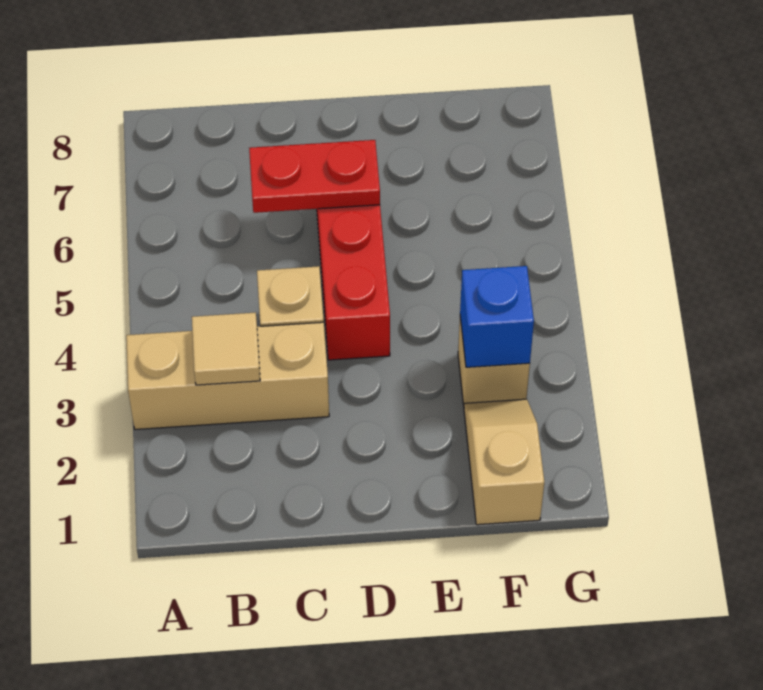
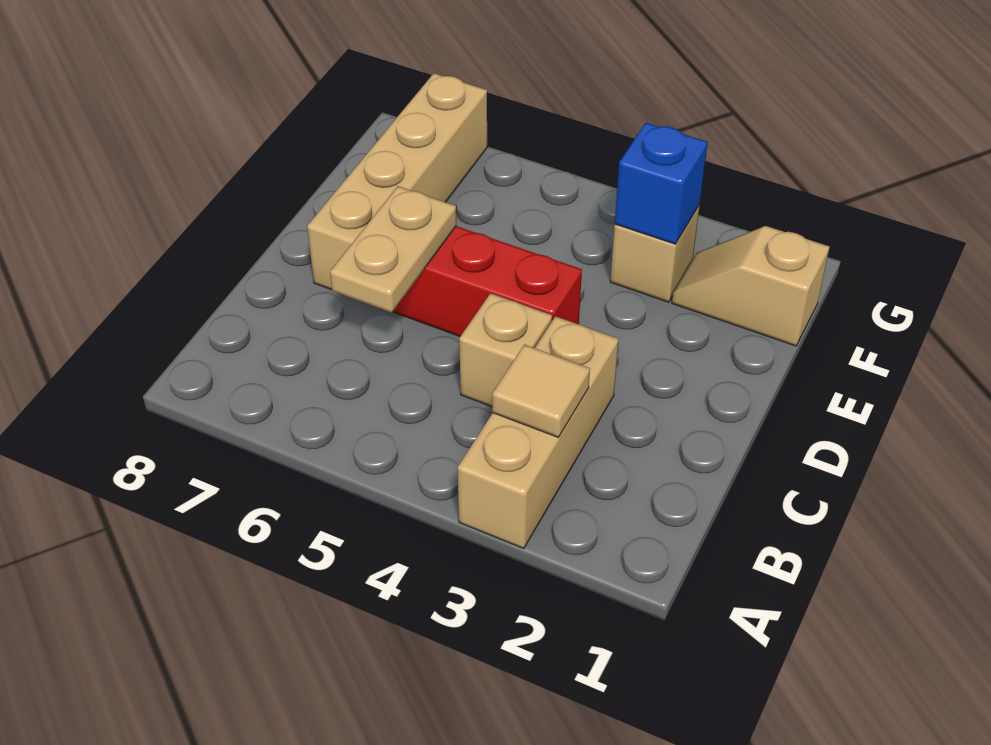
red 1x2 plate [249,140,380,213] -> tan 1x2 plate [330,186,456,313]
none -> tan 1x4 brick [307,73,487,290]

